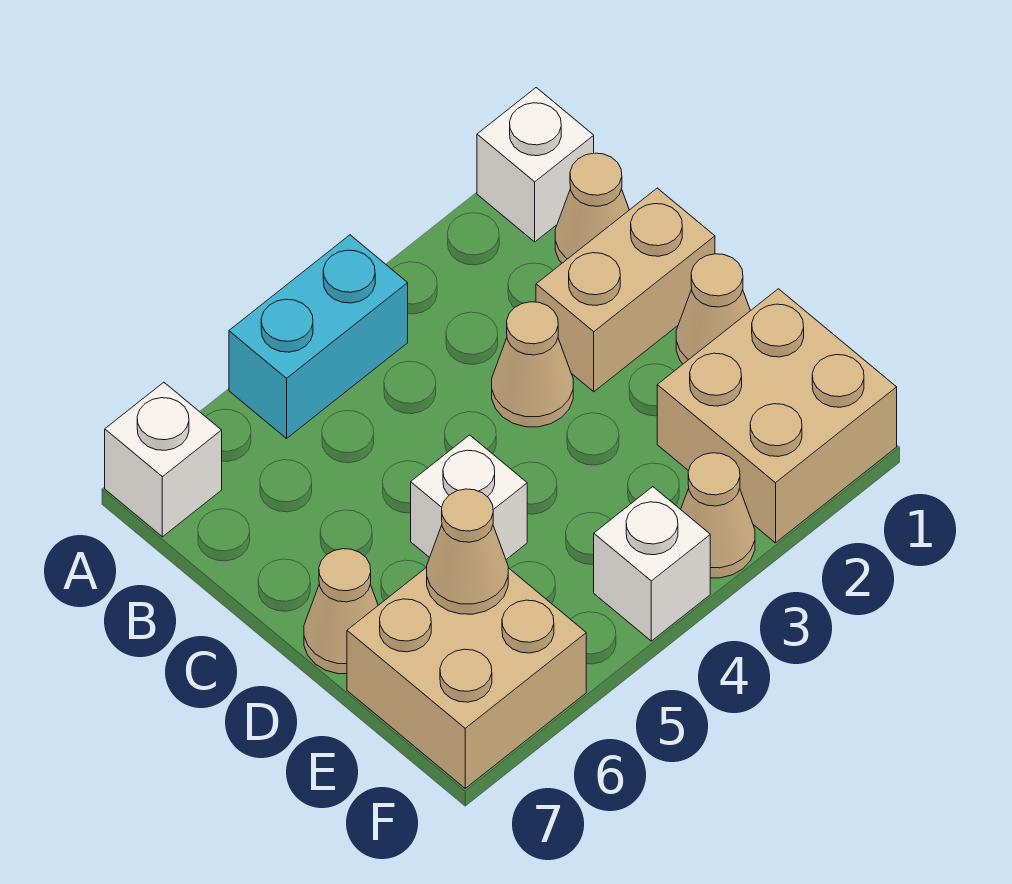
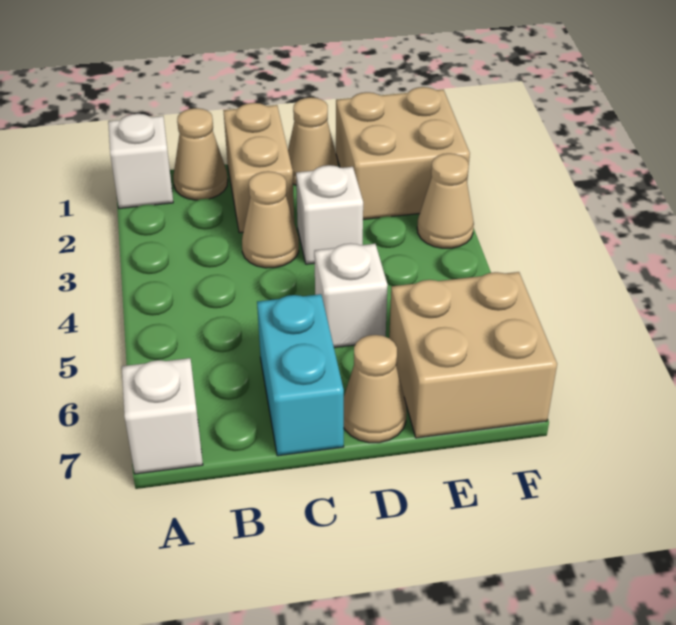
cyan 1x2 brick [229,235,408,438] -> cyan 1x2 brick moved to [257,294,344,456]
tan 1x1 cone [427,489,508,614] -> none
white 1x1 brick [594,487,710,641] -> white 1x1 brick moved to [296,165,363,264]

